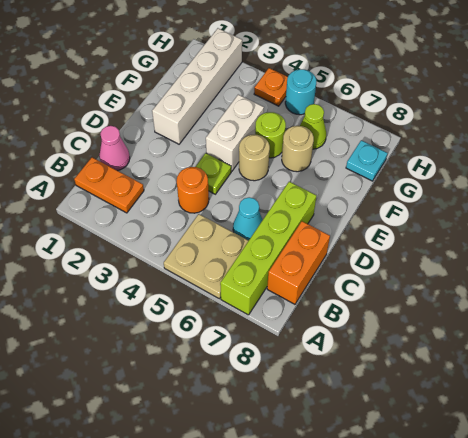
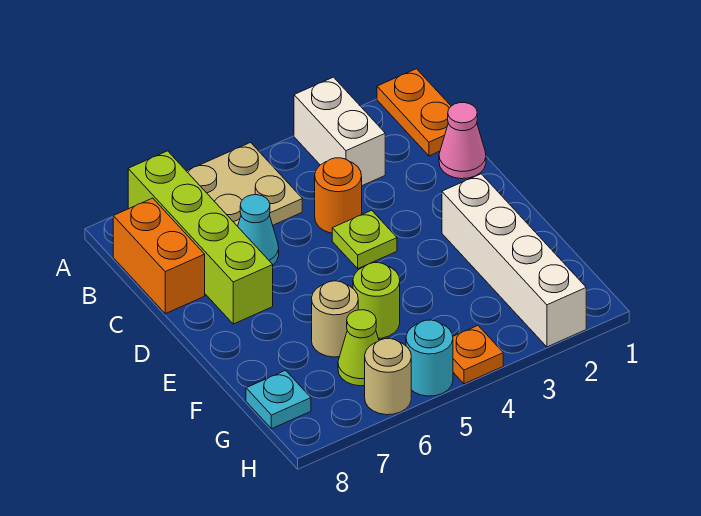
orange 1x2 plate [74,157,144,213] -> orange 1x2 plate turned to [377,69,451,156]
white 1x2 brick [206,95,264,171] -> white 1x2 brick moved to [294,77,385,186]
tan 1x1 round brick [239,135,270,181] -> tan 1x1 round brick moved to [365,339,411,415]

